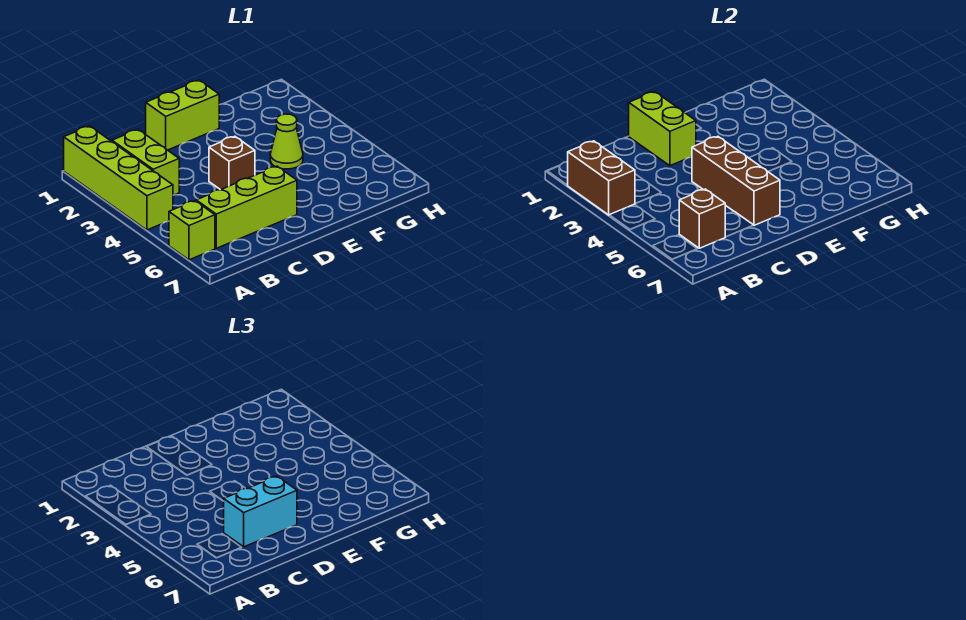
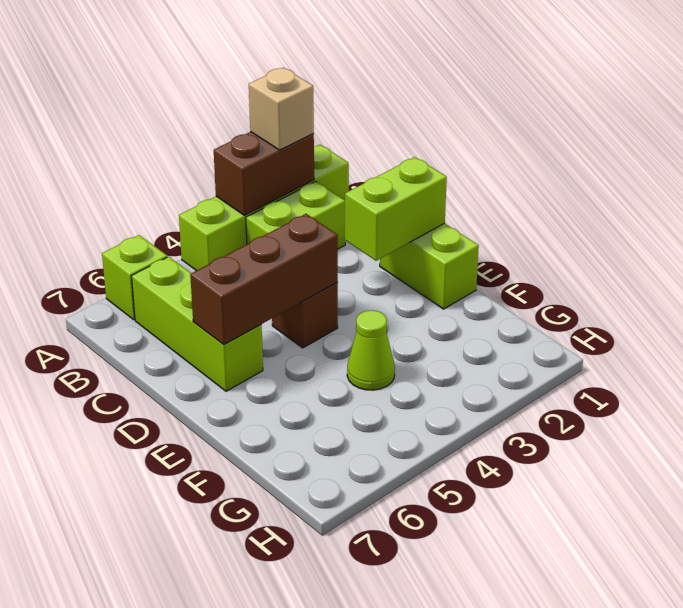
none -> tan 1x1 brick [249,68,314,150]
brown 1x1 brick [679,189,725,248] -> none
cyan 1x2 brick [224,476,297,547] -> none

